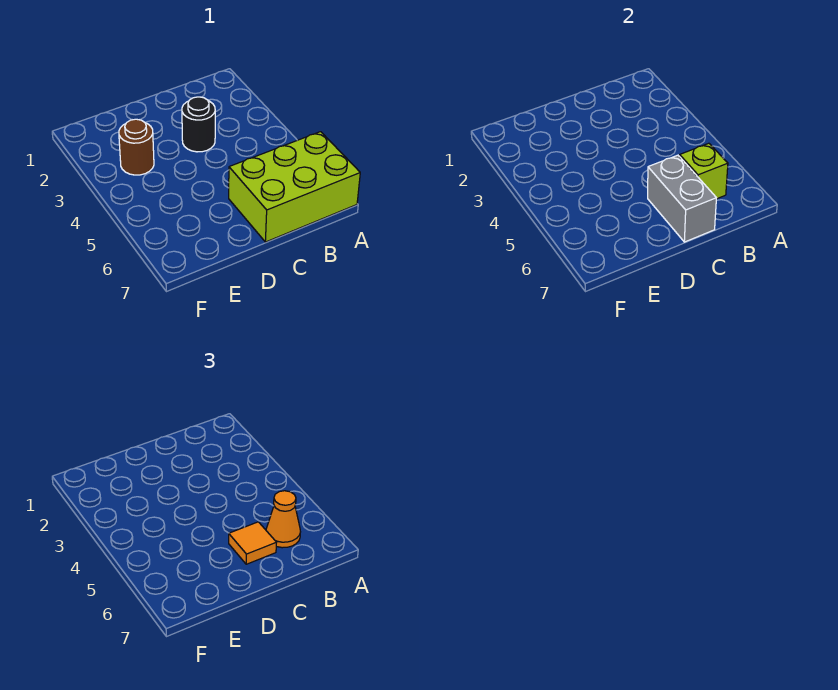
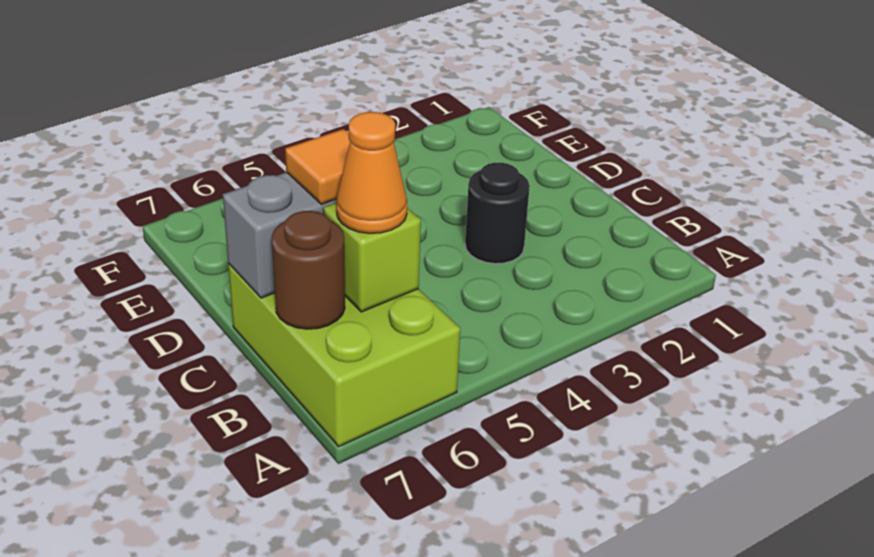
brown 1x1 round brick [119,119,154,175] -> brown 1x1 round brick moved to [272,211,345,329]

